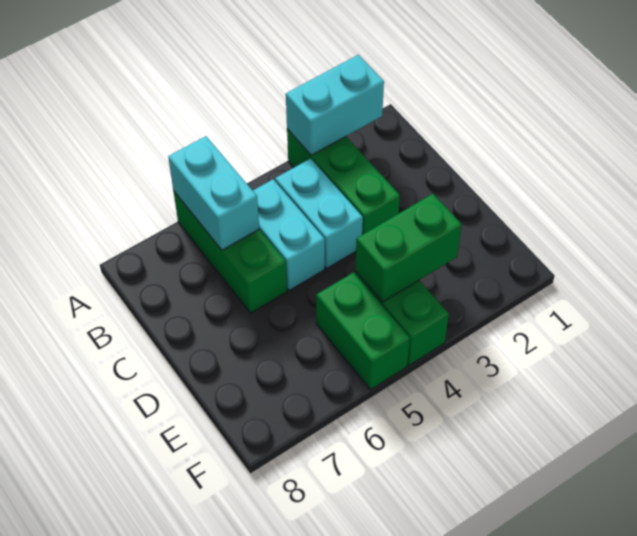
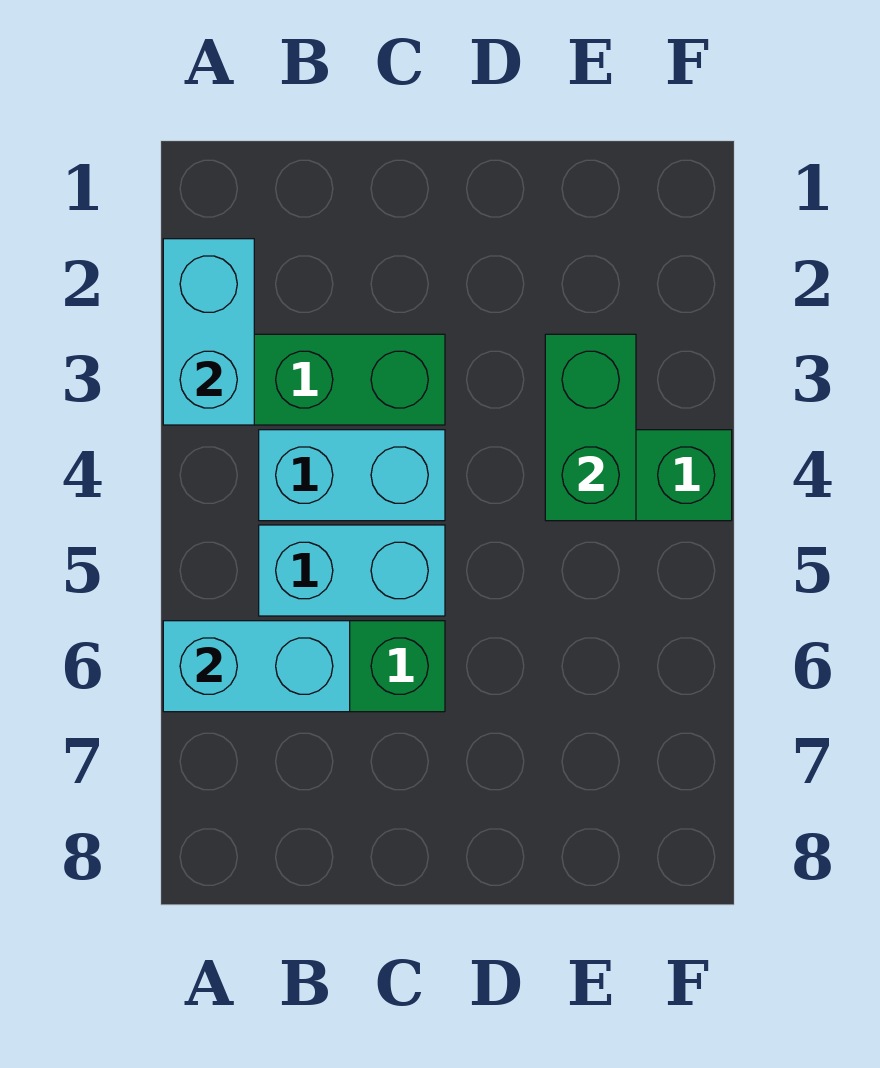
green 1x2 brick [316,273,410,389] -> none

